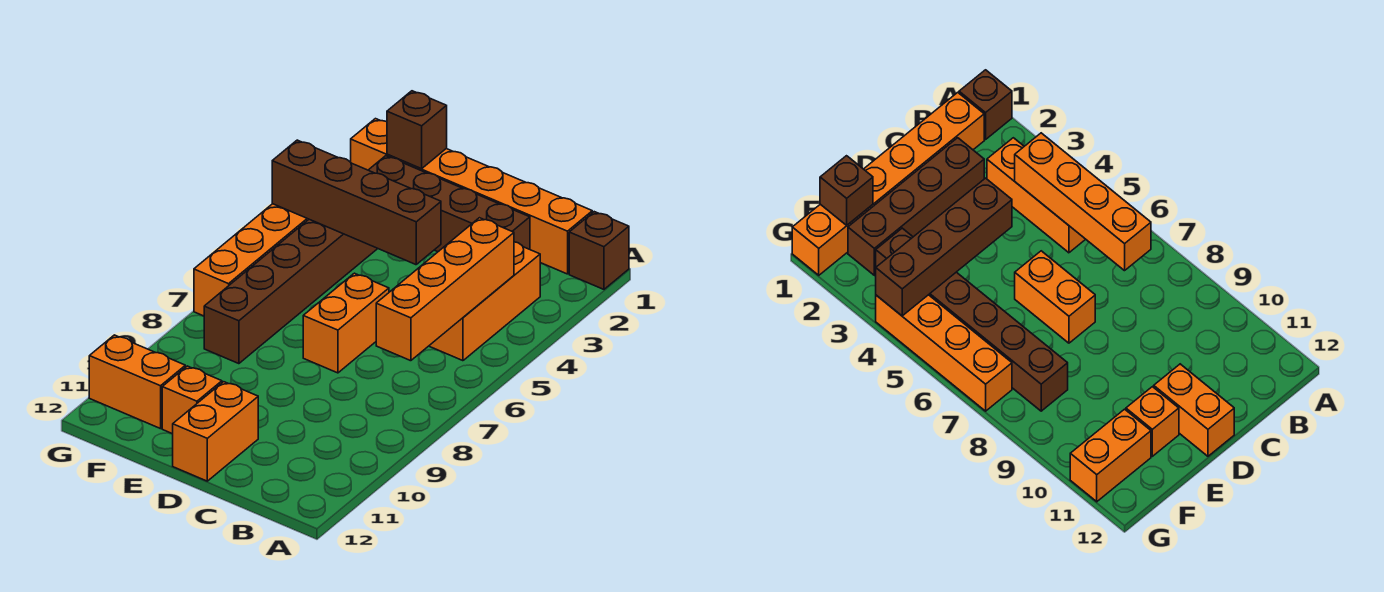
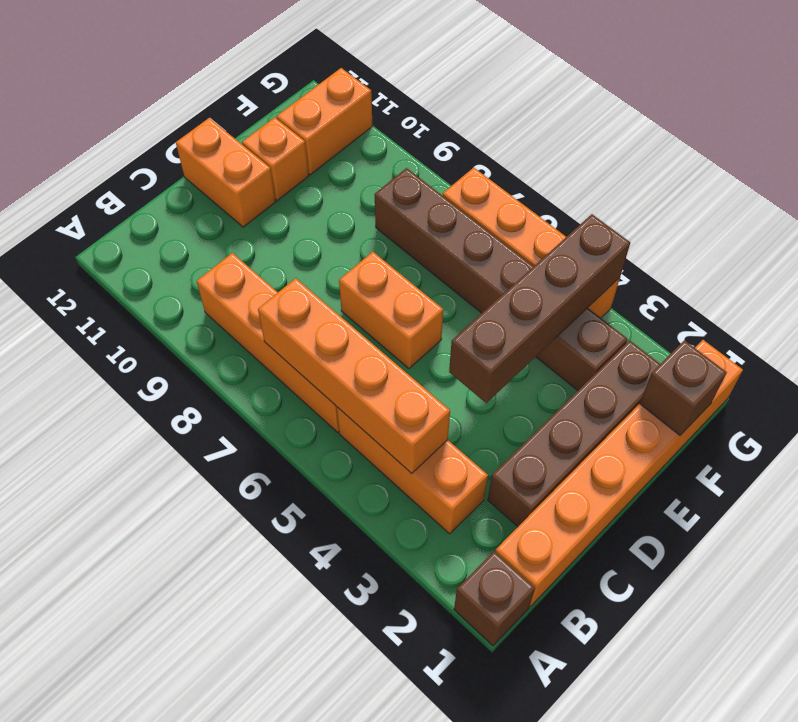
none -> orange 1x4 brick [197,253,339,432]

